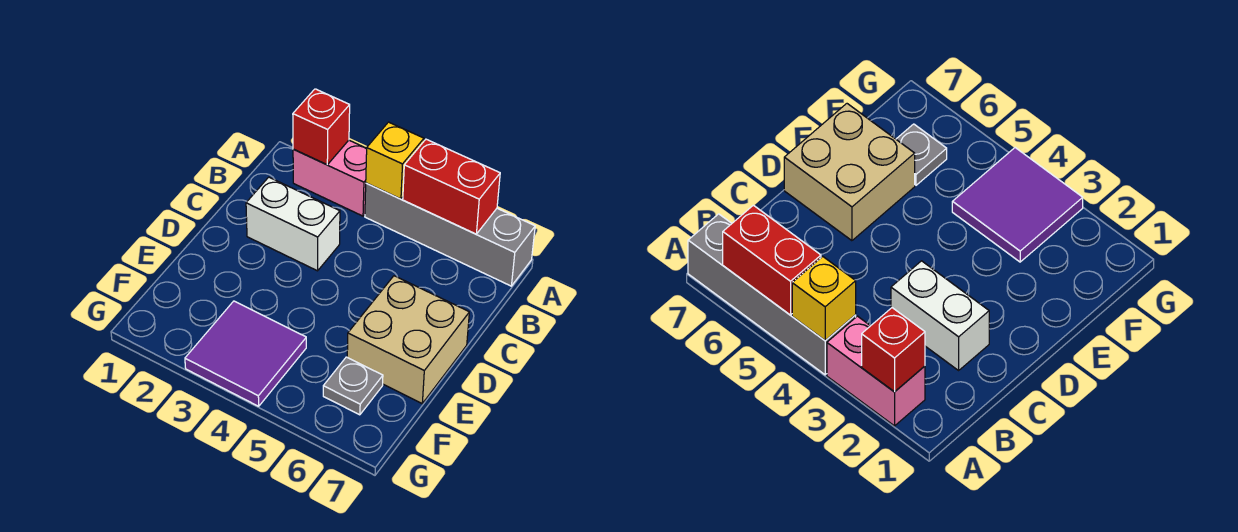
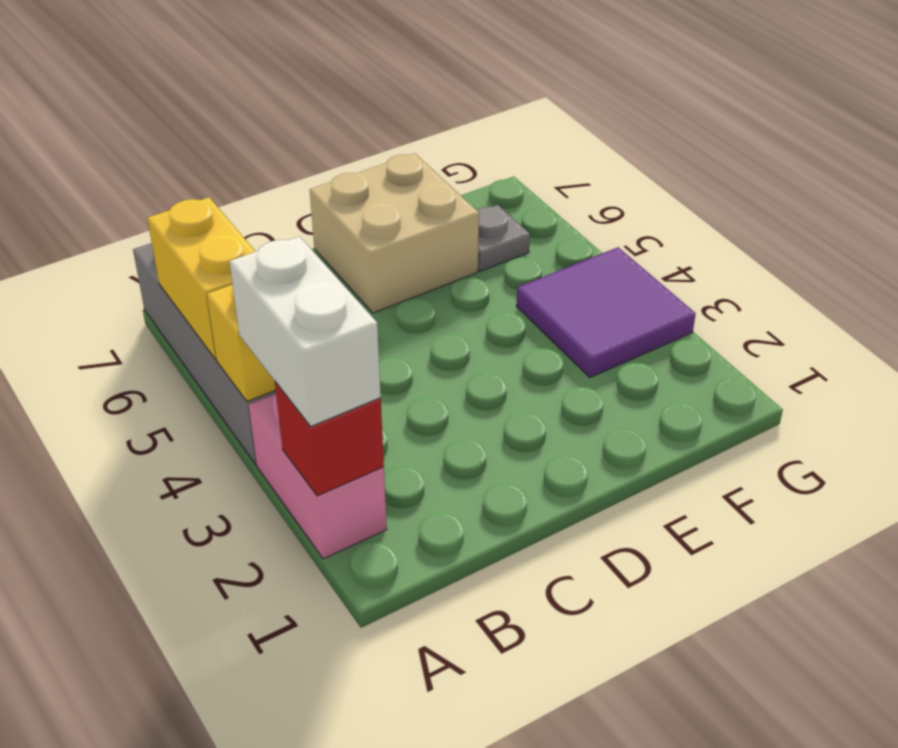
red 1x2 brick [403,139,500,234] -> yellow 1x2 brick [147,197,256,359]
white 1x2 brick [246,177,340,271] -> white 1x2 brick moved to [229,236,381,427]

